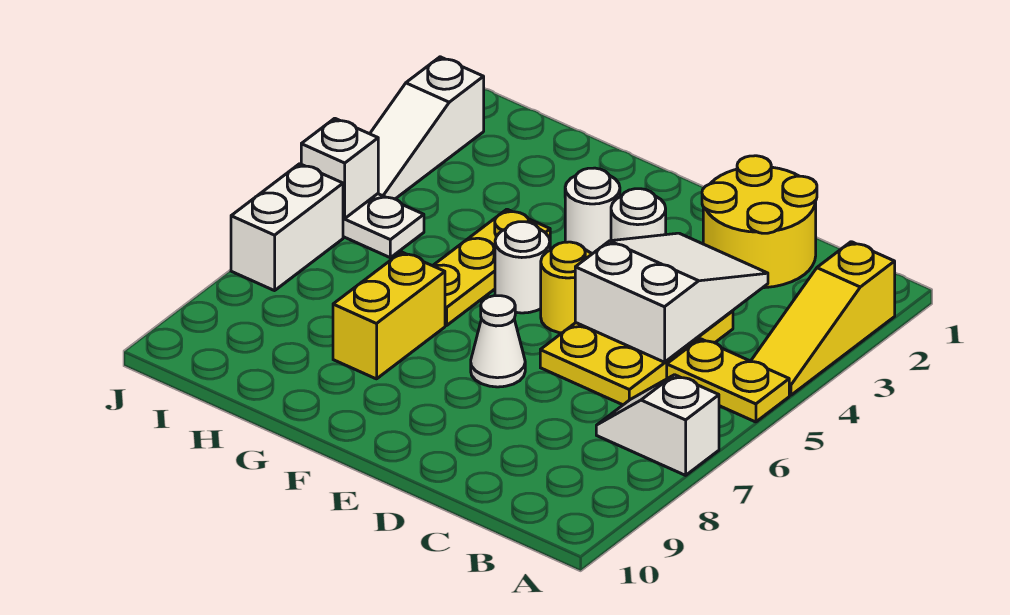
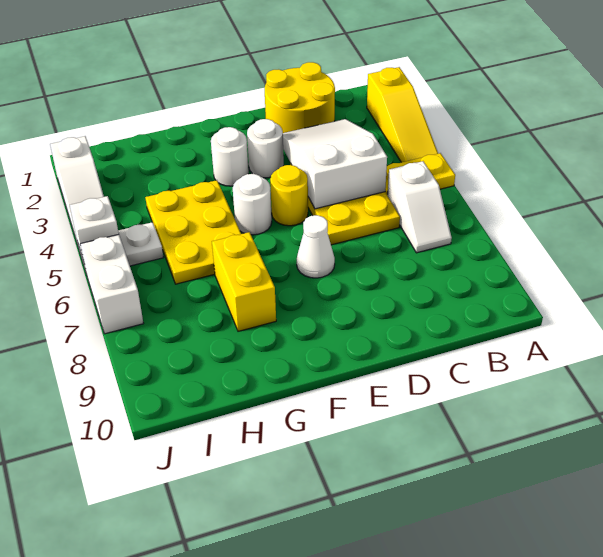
white 1x2 slope [596,375,719,475] -> white 1x2 slope turned to [388,161,452,253]
yellow 1x3 plate [433,209,550,325] -> yellow 2x3 plate [145,180,241,284]

